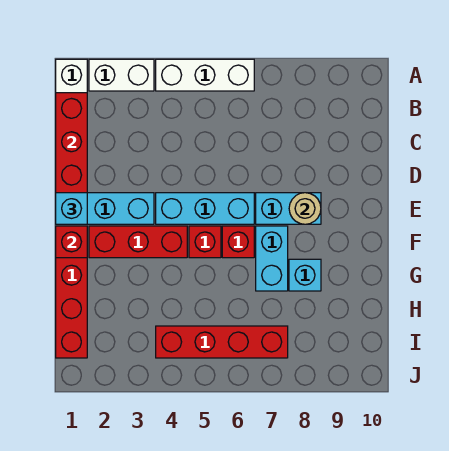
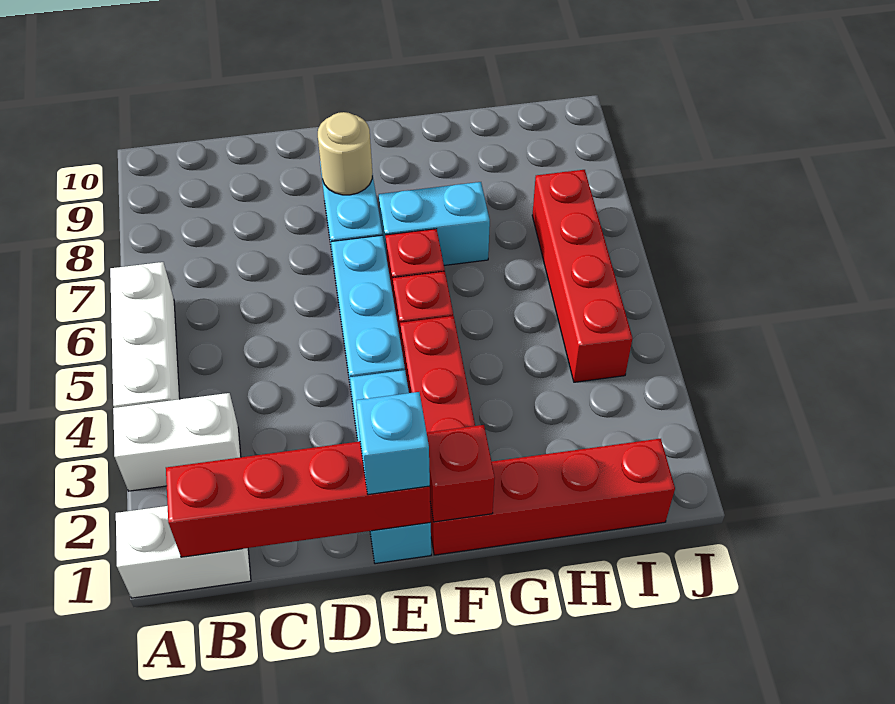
white 1x2 brick [89,59,154,91] -> white 1x2 brick turned to [113,393,241,491]
cyan 1x1 brick [289,259,321,291] -> none

